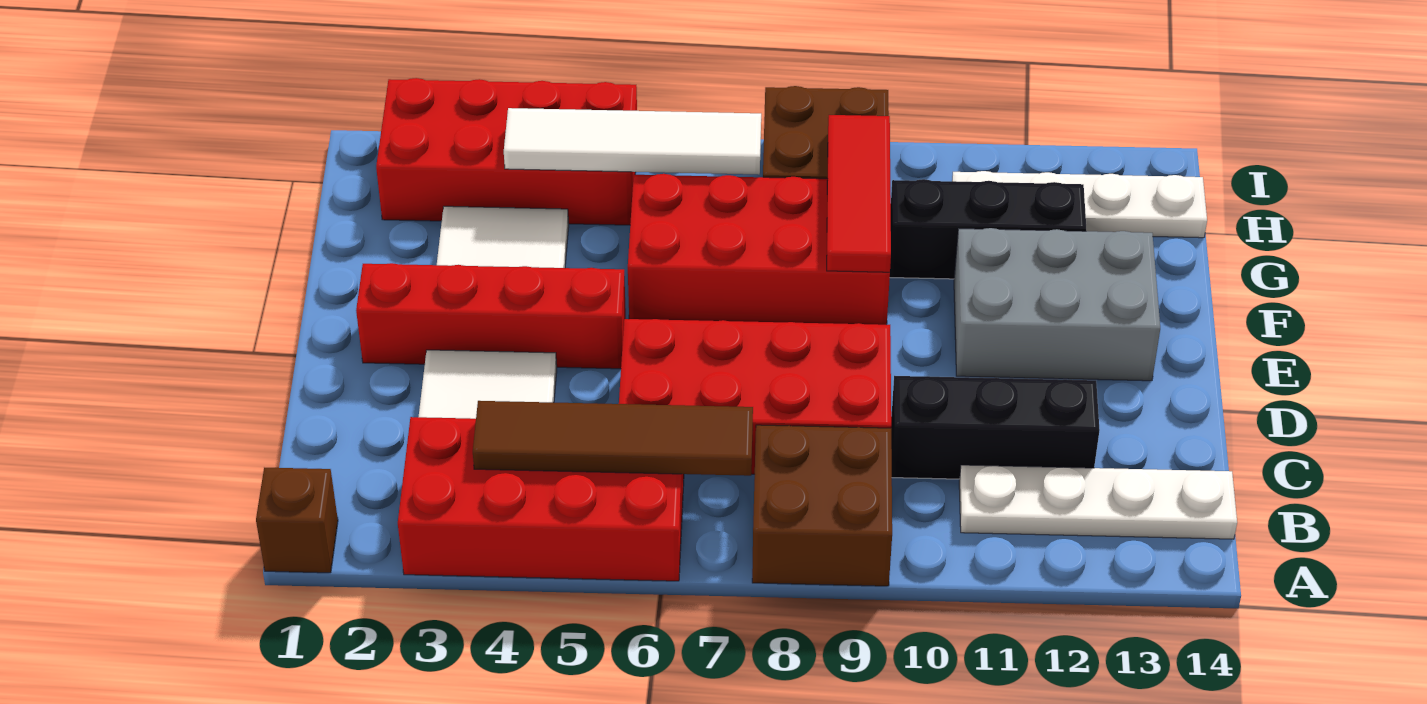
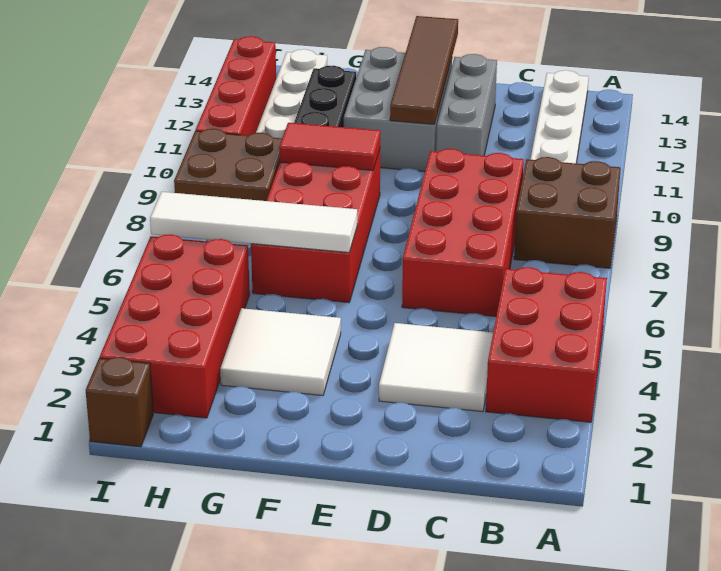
brown 1x1 brick [256,468,338,573] -> brown 1x1 brick moved to [86,357,153,447]
red 2x4 brick [398,417,684,581] -> red 2x3 brick [486,267,607,422]
brown 1x4 tile [473,401,753,476] -> brown 1x4 tile moved to [390,16,458,124]
black 1x3 brick [891,376,1100,479] -> none
none -> grey 1x3 brick [436,54,497,156]
red 1x4 brick [356,263,626,369] -> red 1x4 brick moved to [196,36,276,135]
red 1x3 tile [827,115,891,272] -> red 1x2 tile [279,123,380,171]
white 1x4 tile [504,108,761,175] -> white 1x4 tile turned to [150,192,357,252]

